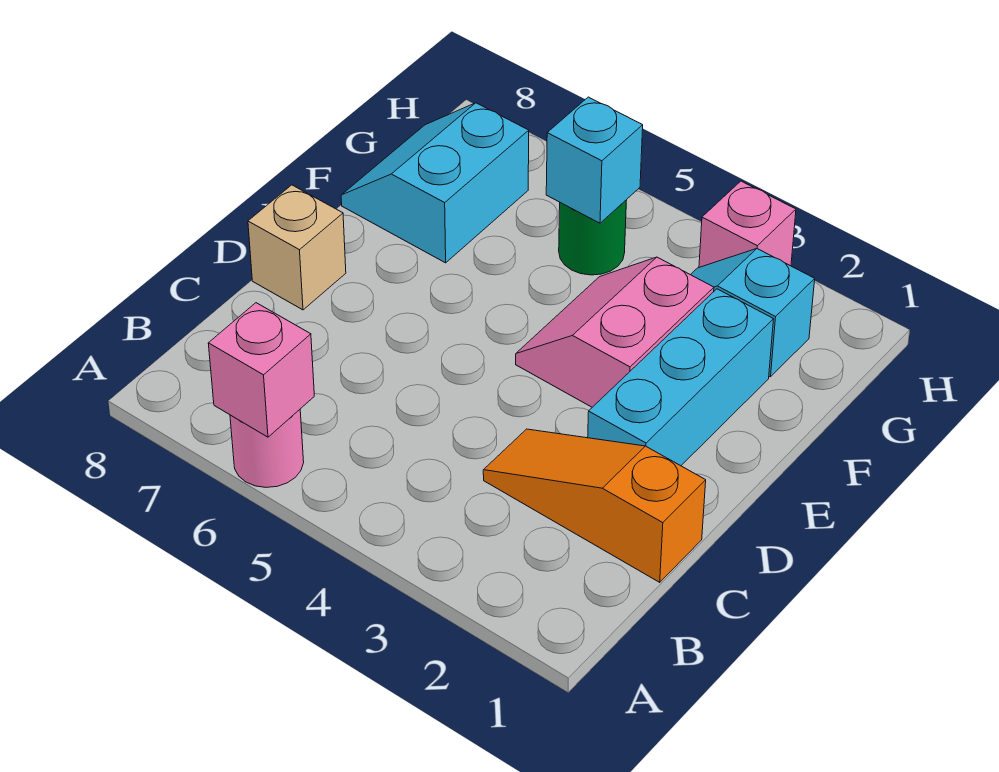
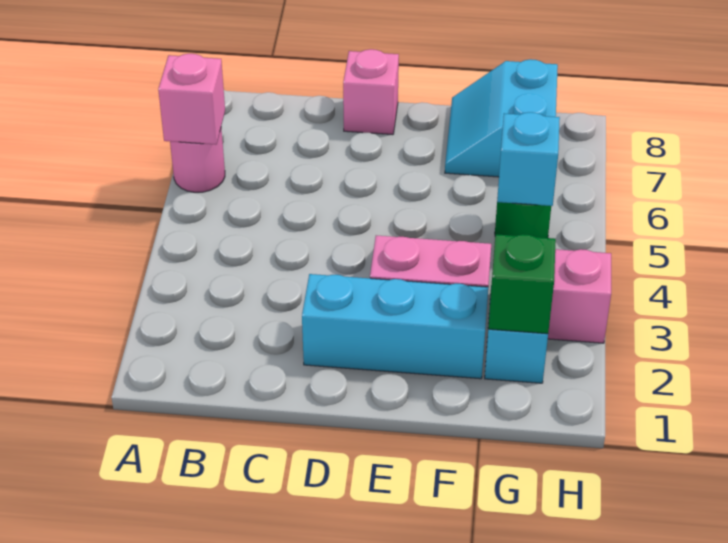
orange 1x3 slope [483,429,706,582] -> none
tan 1x1 brick [248,185,346,310] -> pink 1x1 brick [343,49,399,135]
cyan 2x2 slope [341,103,529,263] -> cyan 2x2 slope turned to [445,59,558,177]
none -> green 1x1 brick [488,234,556,334]

